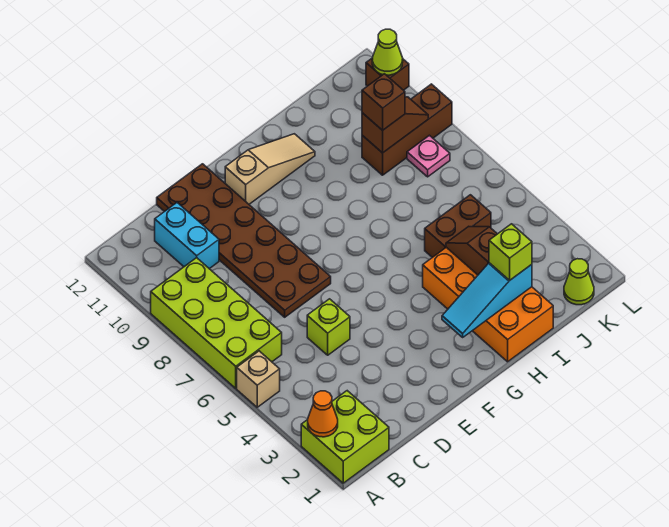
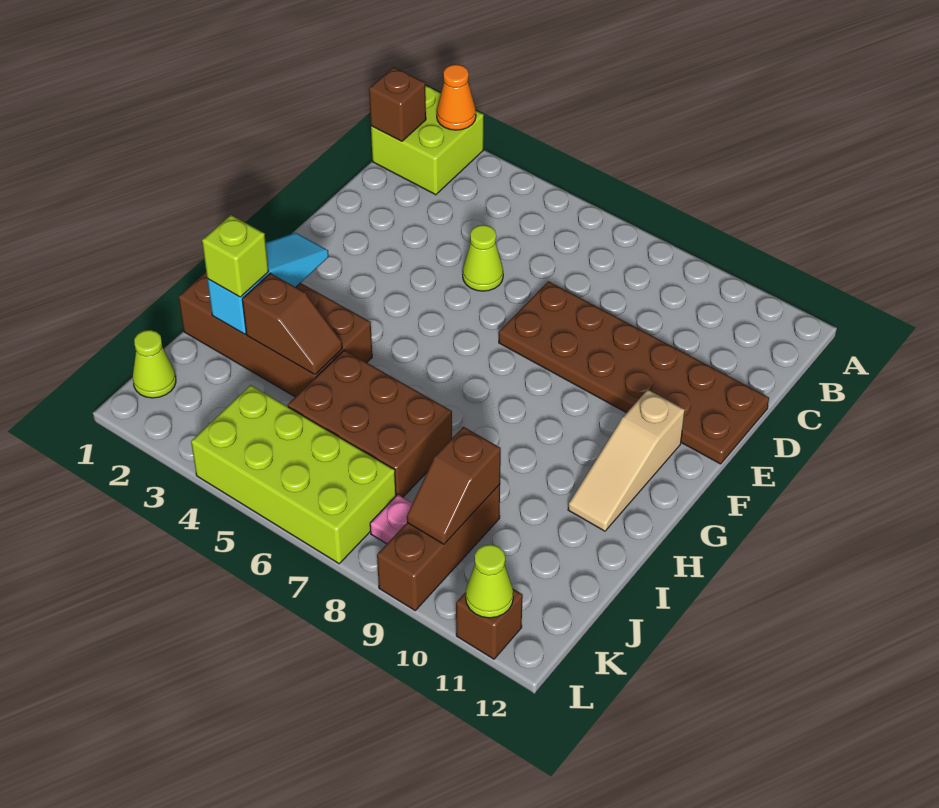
tan 1x1 brick [237,351,280,407] -> none
lime 2x4 brick [151,258,282,388] -> lime 2x4 brick moved to [191,385,396,564]
cyan 1x2 brick [155,203,219,269] -> none
lime 1x1 brick [307,299,350,355] -> lime 1x1 cone [463,225,503,291]
orange 2x4 brick [423,247,553,362] -> brown 2x4 brick [179,273,372,397]
brown 1x2 brick [425,195,491,257] -> brown 2x3 brick [288,350,452,497]
brown 1x1 brick [362,74,405,130] -> brown 1x1 brick moved to [369,67,426,141]

